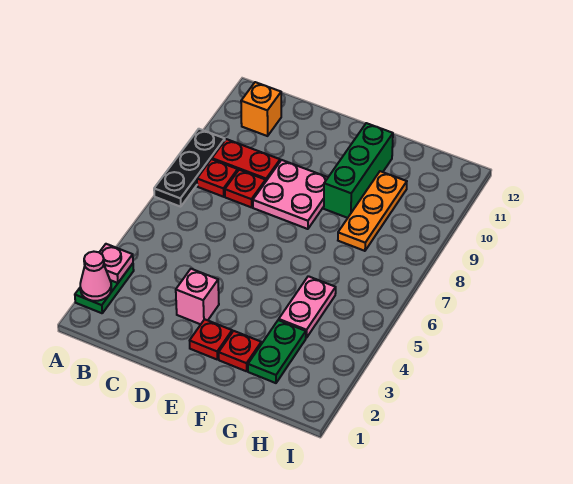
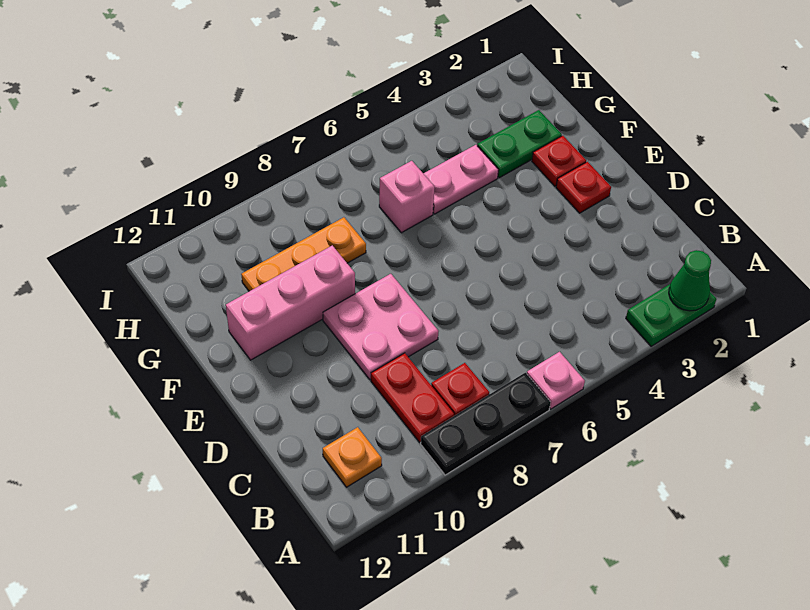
pink 1x1 cone [80,252,111,301] -> green 1x1 cone [669,250,711,311]
pink 1x1 plate [99,244,133,283] -> pink 1x1 plate moved to [527,352,585,409]
orange 1x1 brick [241,82,281,136] -> orange 1x1 plate [323,427,382,487]
red 1x1 plate [225,170,266,207] -> none
pink 1x1 brick [176,269,219,324] -> pink 1x1 brick moved to [379,161,435,233]
green 1x3 brick [324,123,393,218] -> pink 1x3 brick [226,245,355,360]

